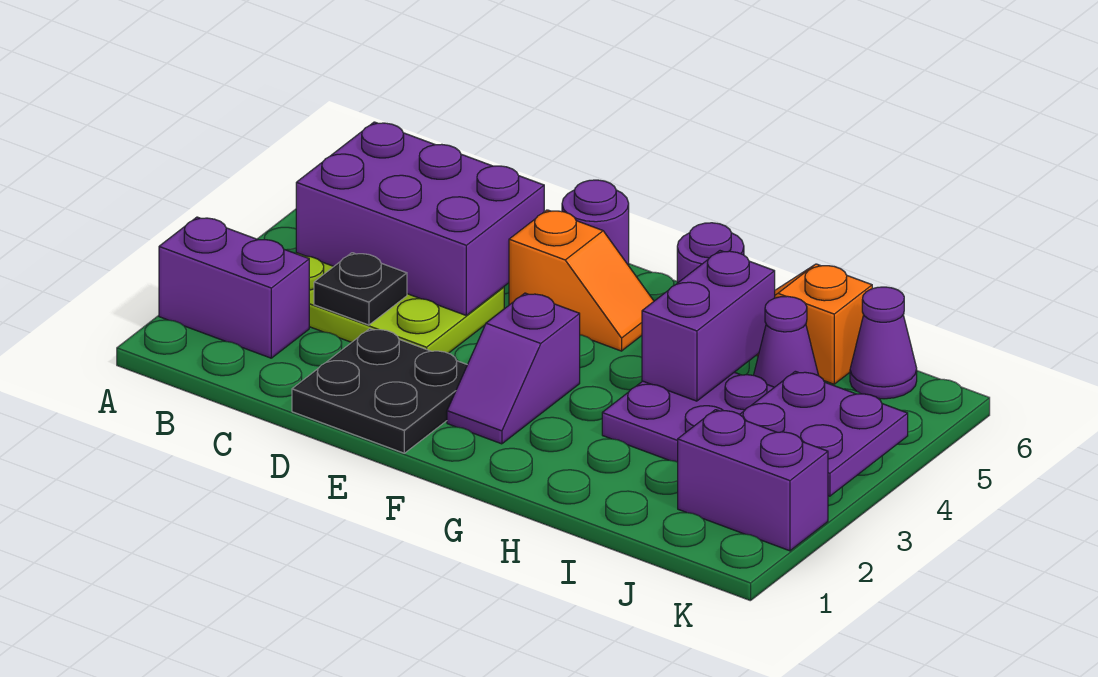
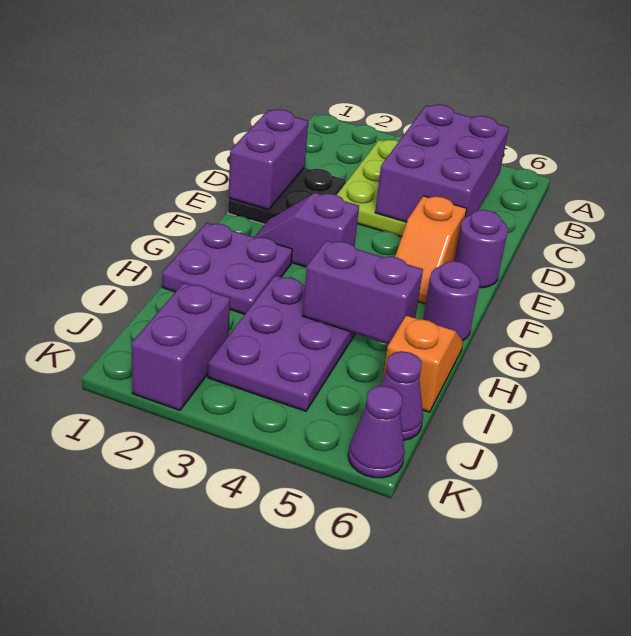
purple 1x2 brick [159,217,309,358] -> purple 1x2 brick moved to [228,109,308,210]
black 1x1 plate [314,253,407,325] -> none
purple 1x1 cone [754,296,819,387] -> purple 1x1 cone moved to [348,386,405,478]
purple 2x2 plate [740,371,908,496] -> purple 2x2 plate moved to [162,223,292,314]

